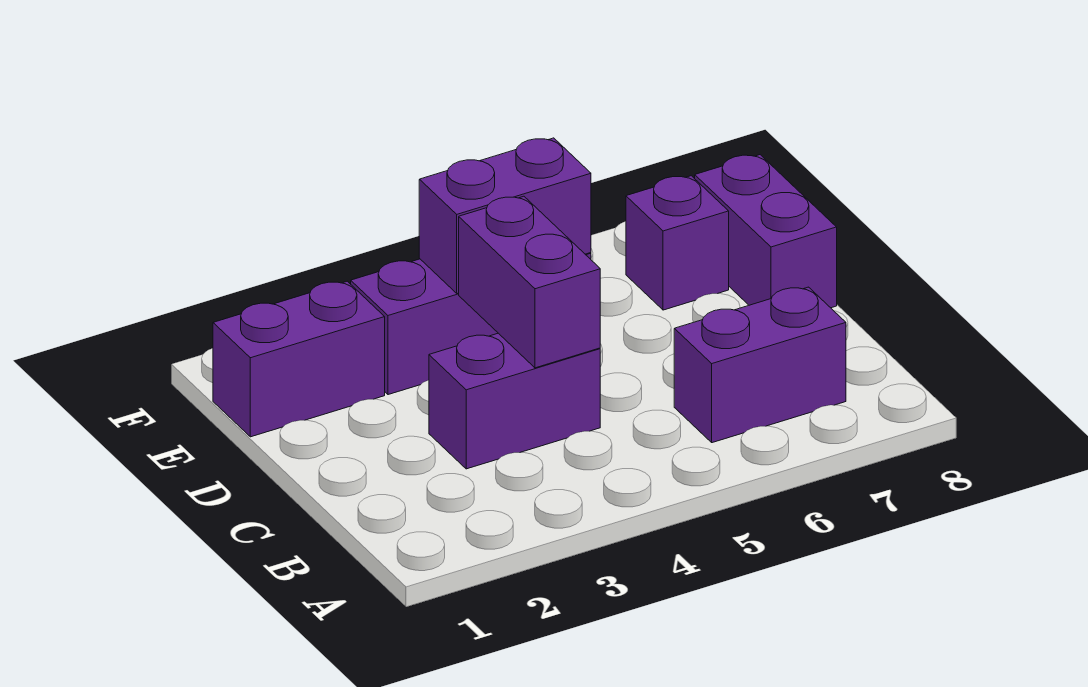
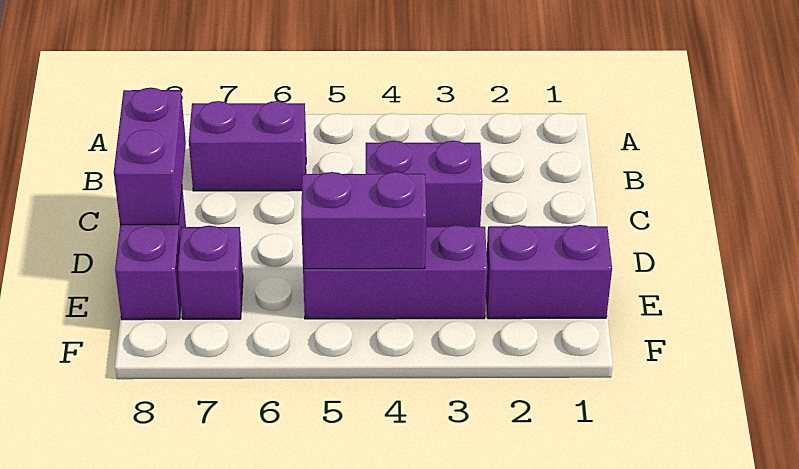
purple 1x2 brick [459,196,600,368] -> purple 1x2 brick moved to [114,88,186,225]

